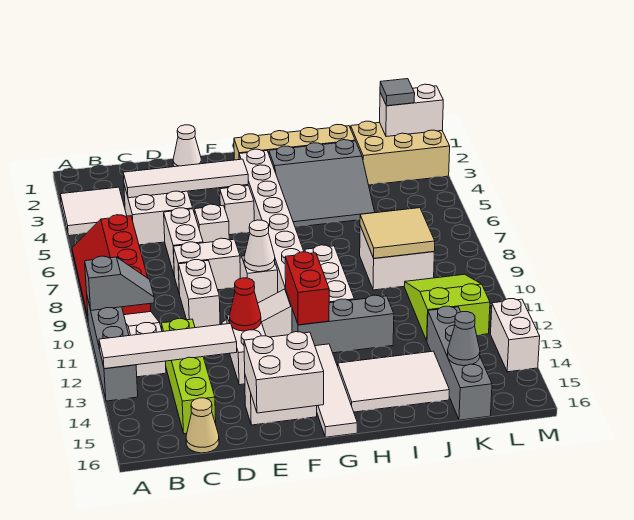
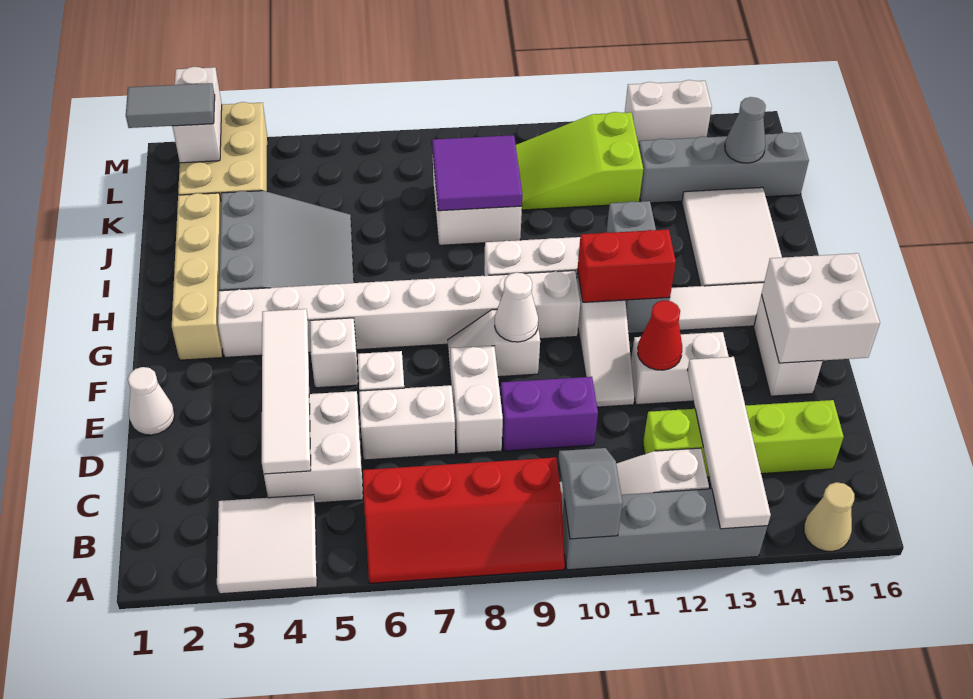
tan 1x1 cone [186,398,219,453] -> tan 1x1 cone moved to [804,482,854,552]
white 1x2 brick [178,260,220,328] -> purple 1x2 brick [500,377,598,451]
tan 2x2 tile [360,208,435,258] -> purple 2x2 tile [432,135,522,211]
grey 1x1 tile [380,79,415,106] -> grey 1x2 tile [126,83,215,128]

